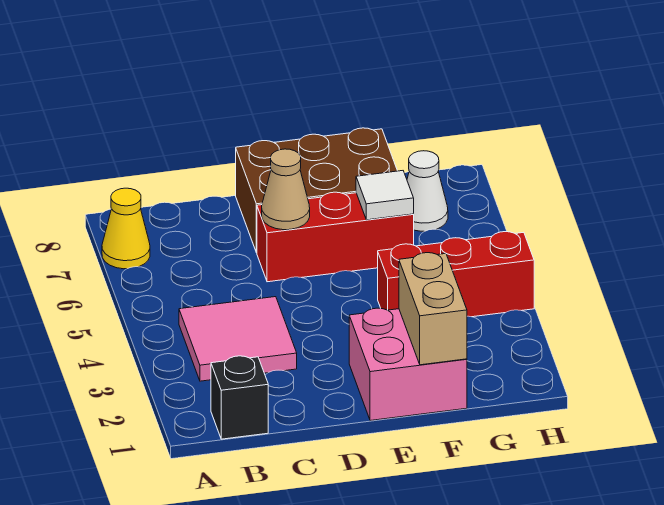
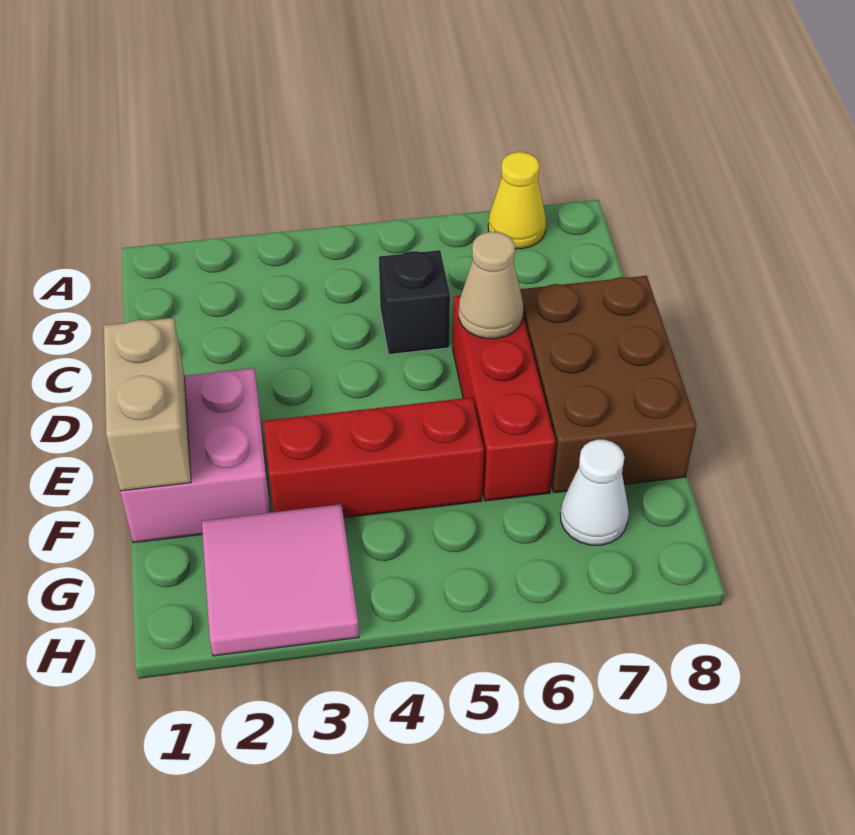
black 1x1 brick [211,356,268,439] -> black 1x1 brick moved to [379,250,450,354]
pink 2x2 tile [179,297,297,381] -> pink 2x2 tile moved to [202,504,359,656]
tan 1x2 brick [399,253,467,365] -> tan 1x2 brick turned to [104,318,191,491]
red 1x3 brick [378,232,534,317] -> red 1x3 brick turned to [263,397,484,518]
white 1x1 tile [356,171,414,220] -> none

